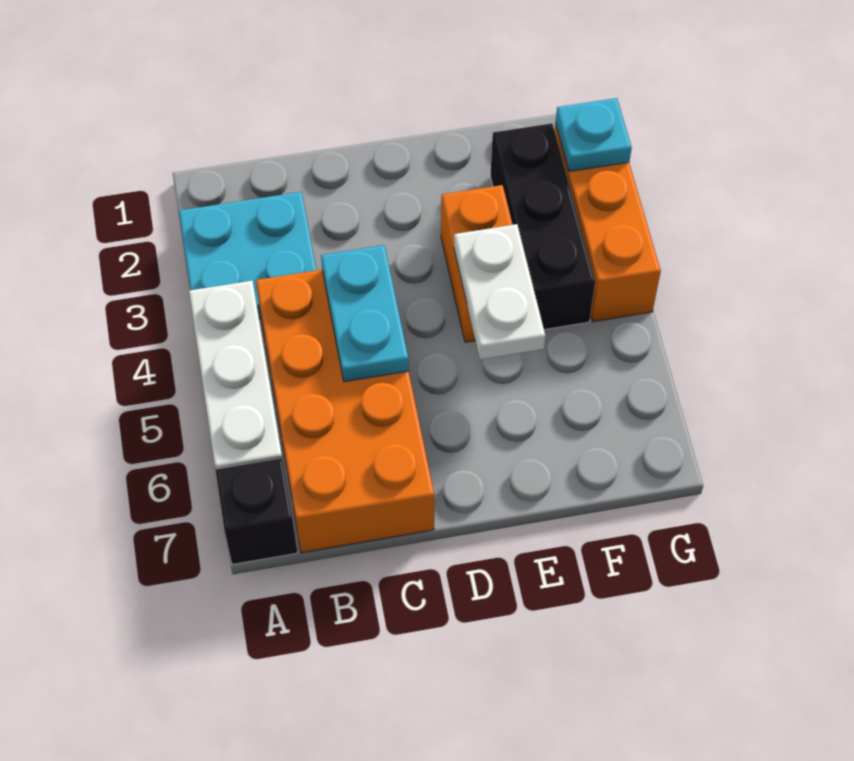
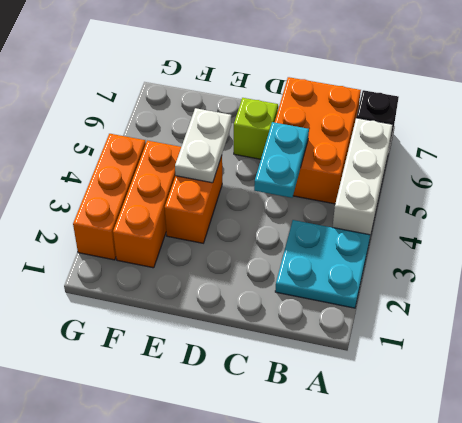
orange 2x4 brick [256,270,434,553] -> orange 2x3 brick [275,77,361,204]
none -> lime 1x1 brick [234,98,278,159]
black 1x3 brick [490,123,595,330] -> orange 1x3 brick [113,141,181,268]
cyan 1x1 plate [556,98,632,172] -> none

